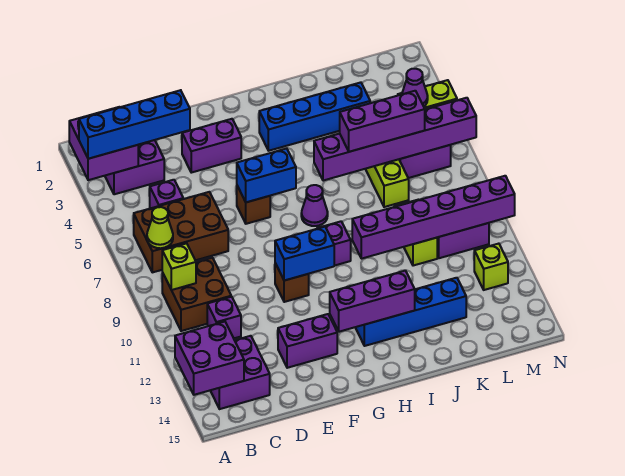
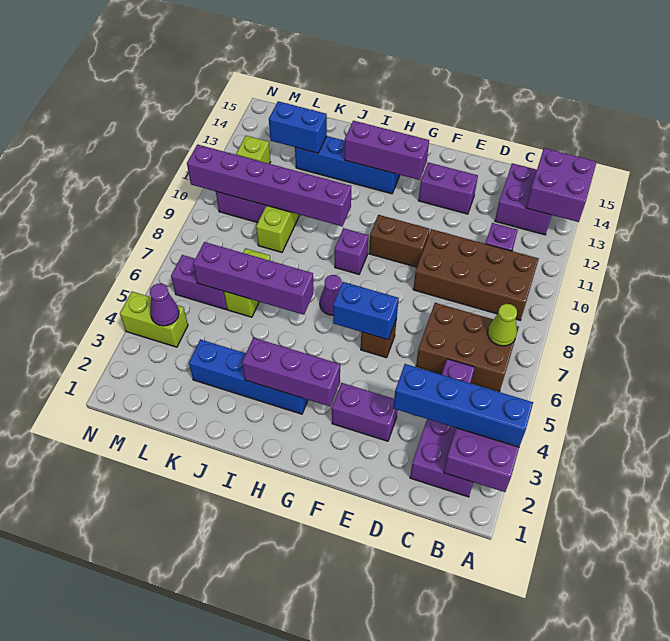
brown 2x2 brick [162,258,231,331] -> brown 2x4 brick [413,229,539,320]
lime 1x1 brick [162,243,196,290] -> none
brown 1x1 brick [275,263,309,302] -> brown 1x2 brick [369,215,430,267]
blue 1x2 brick [275,227,334,281] -> blue 1x2 brick moved to [269,101,327,153]
purple 1x6 brick [314,98,476,181] -> purple 1x4 brick [193,242,314,315]
purple 1x3 brick [340,91,425,152] -> purple 1x3 brick moved to [242,338,340,406]

